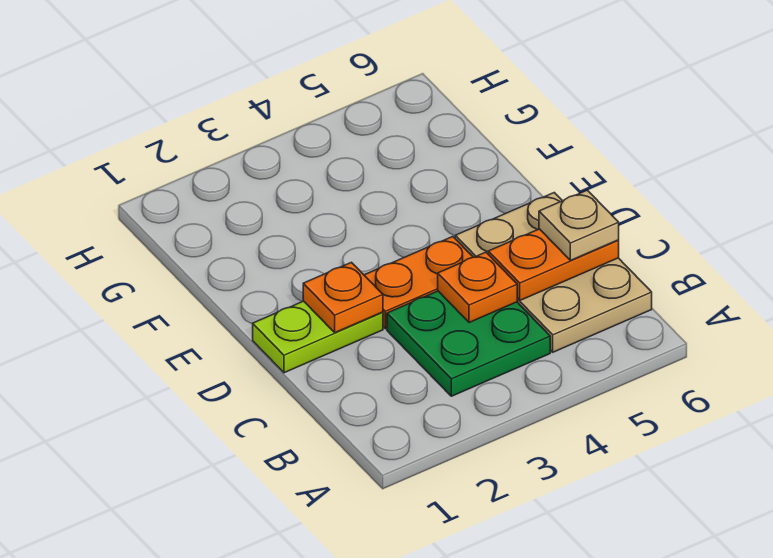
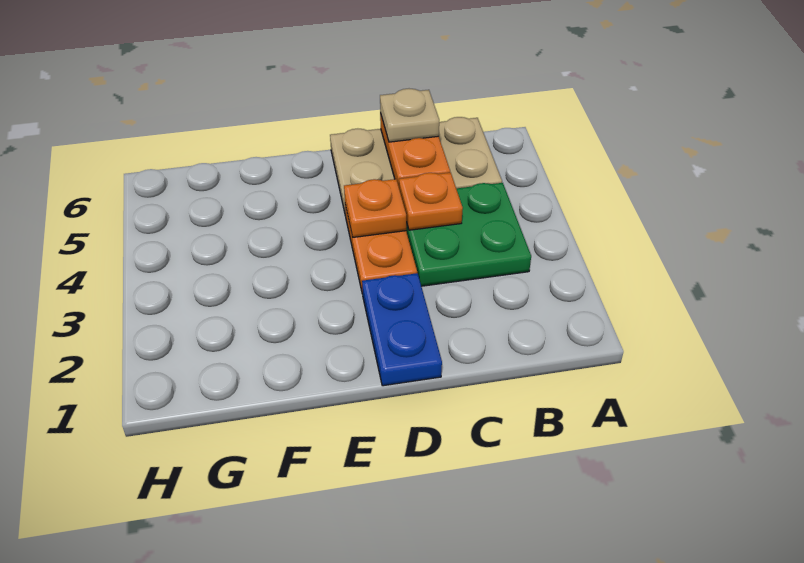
lime 1x2 plate [253,301,383,373] -> blue 1x2 plate [362,273,442,386]
orange 1x1 plate [303,262,383,333] -> orange 1x1 plate moved to [344,179,406,237]

